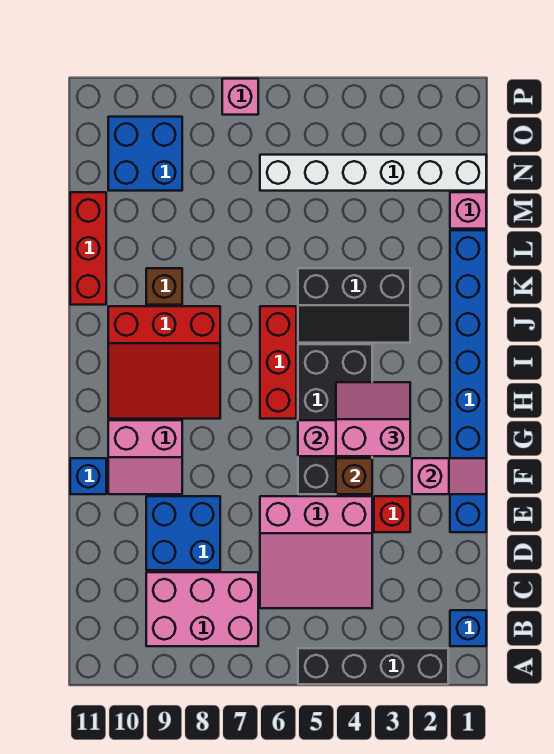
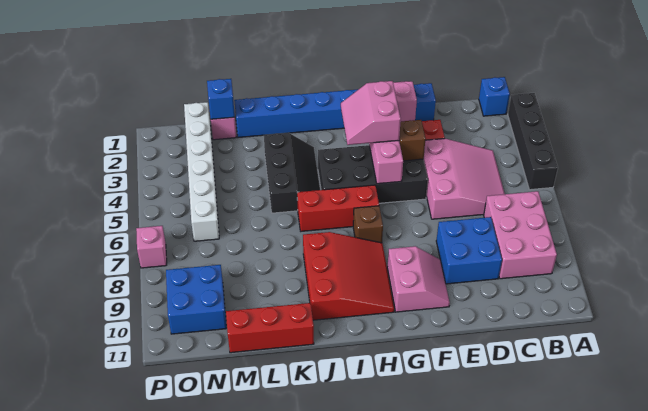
blue 1x1 brick [70,458,106,494] -> blue 1x1 brick moved to [207,79,235,119]
brown 1x1 brick [146,268,182,305] -> brown 1x1 brick moved to [353,206,383,243]

